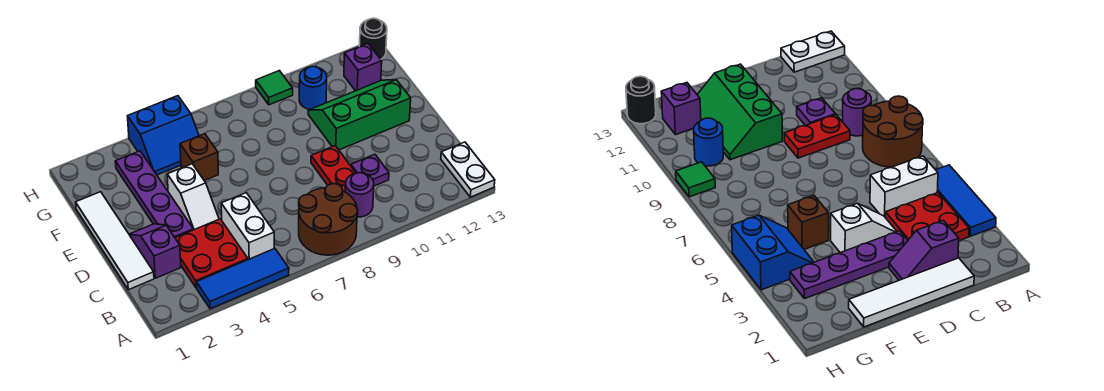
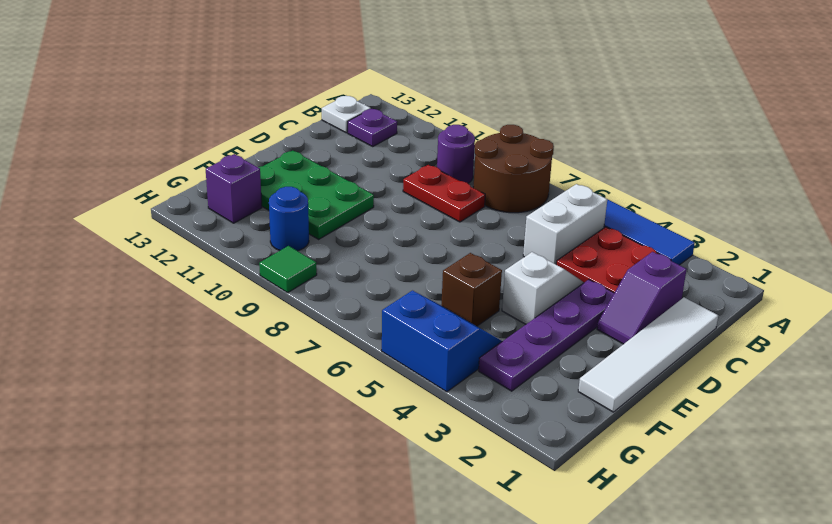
white 1x2 plate [441,142,495,197] -> white 1x1 plate [322,96,371,133]
red 1x2 plate [311,146,356,192] -> red 1x2 plate turned to [403,165,485,222]
purple 1x1 plate [351,154,389,186] -> purple 1x1 plate moved to [348,109,397,146]
green 2x3 slope [308,80,411,150] -> green 2x3 plate [258,151,374,239]
black 1x1 round brick [359,18,387,59] -> none

